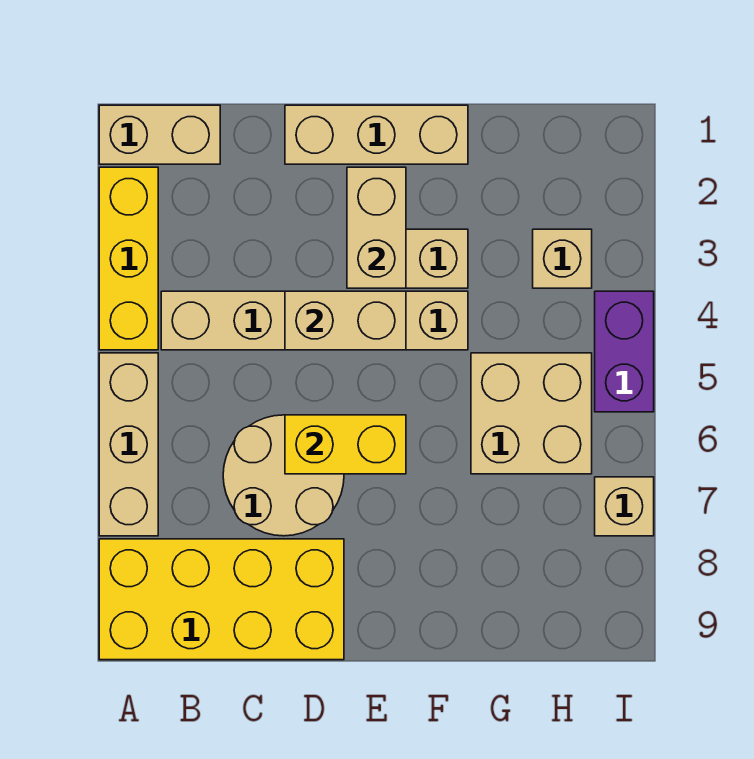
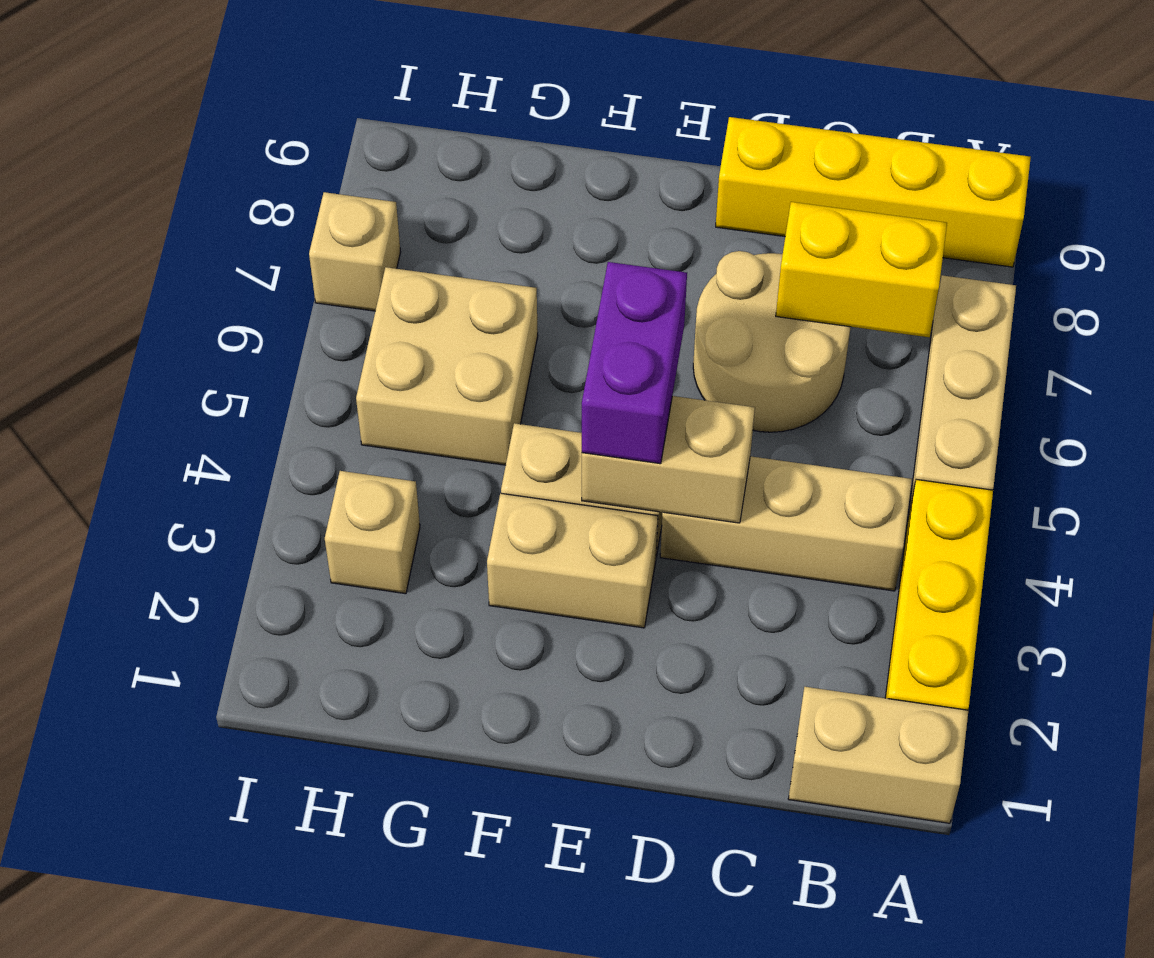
yellow 2x4 brick [99,539,344,660] -> yellow 1x4 brick [716,117,1031,267]
tan 1x3 brick [285,105,468,164] -> none
yellow 1x2 brick [285,415,406,474] -> yellow 1x2 brick moved to [776,202,947,337]
tan 1x2 brick [347,167,406,288] -> none
purple 1x2 brick [595,291,654,412] -> purple 1x2 brick moved to [582,262,687,464]

